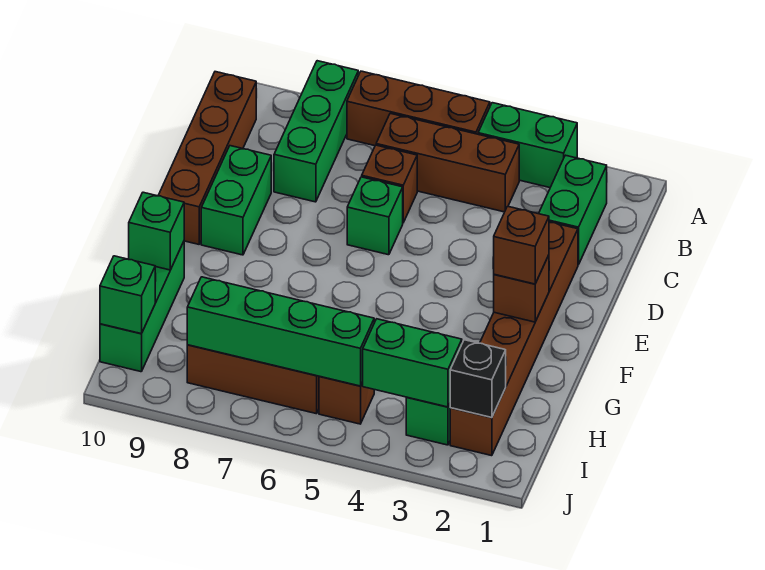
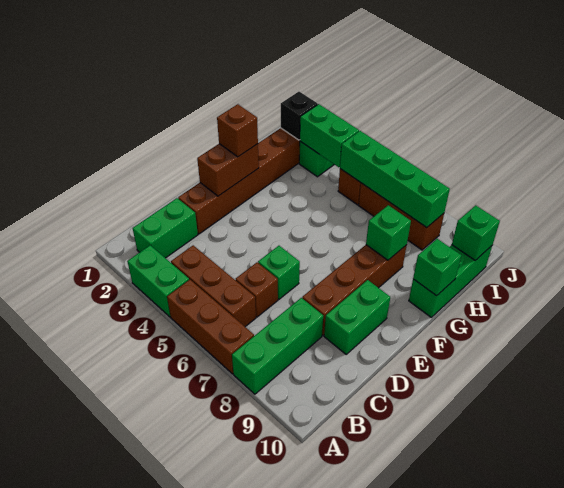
brown 1x4 brick [158,72,256,244] -> brown 1x4 brick moved to [302,245,407,335]
brown 1x1 brick [494,255,549,322] -> brown 1x2 brick [197,144,259,196]
none -> green 1x1 brick [366,205,411,260]

